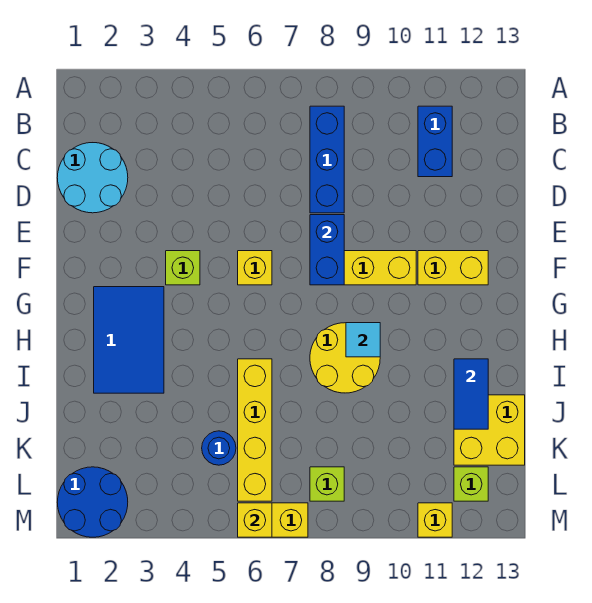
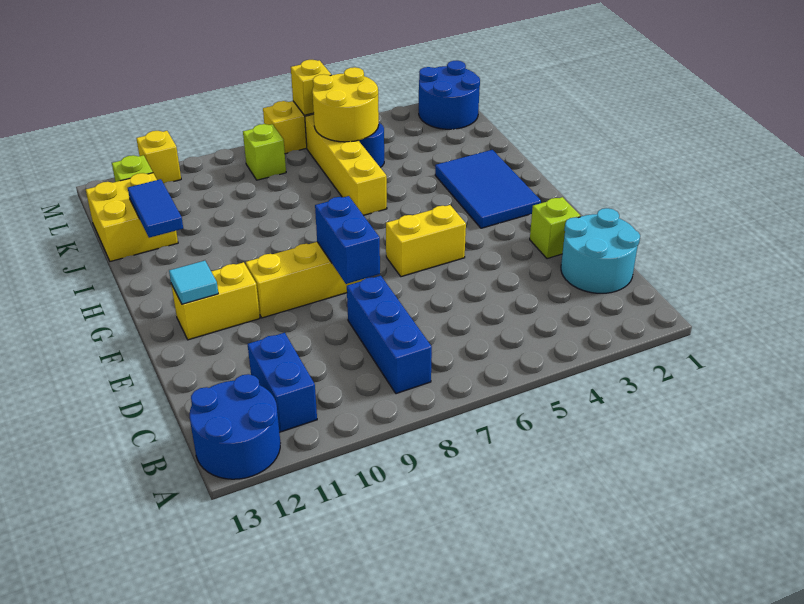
none -> blue 2x2 round brick [190,374,280,479]
lime 1x1 brick [166,251,200,285] -> lime 1x1 brick moved to [530,197,580,259]
yellow 1x1 brick [238,251,272,285] -> yellow 1x2 brick [386,205,466,277]
yellow 2x2 round brick [310,323,380,393] -> yellow 2x2 round brick moved to [312,67,379,142]
cyan 1x1 tile [346,323,380,357] -> cyan 1x1 tile moved to [169,261,218,304]

